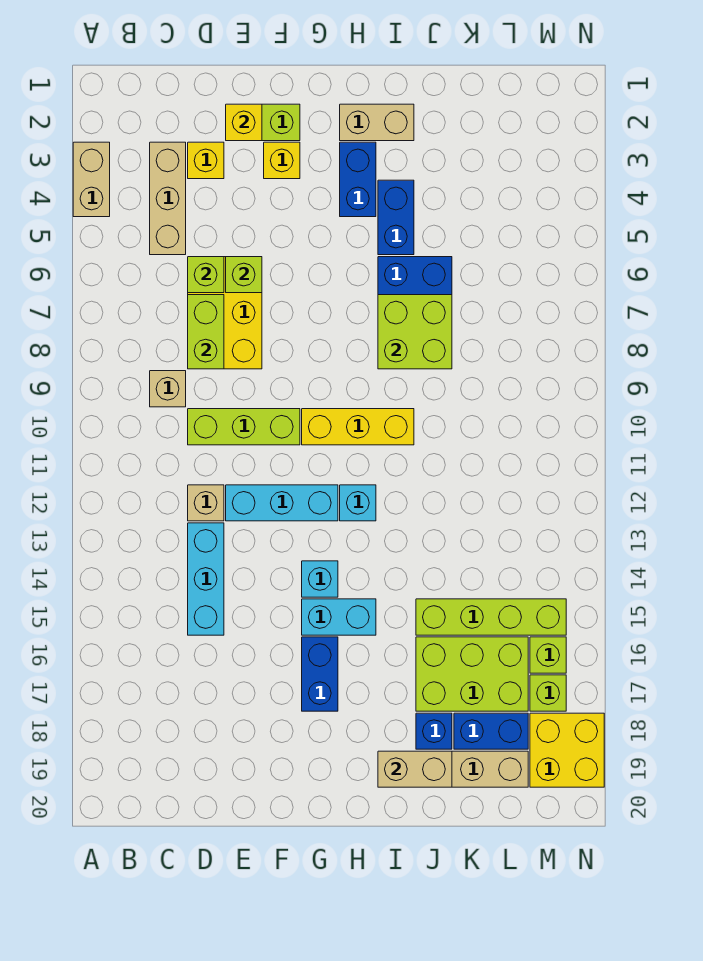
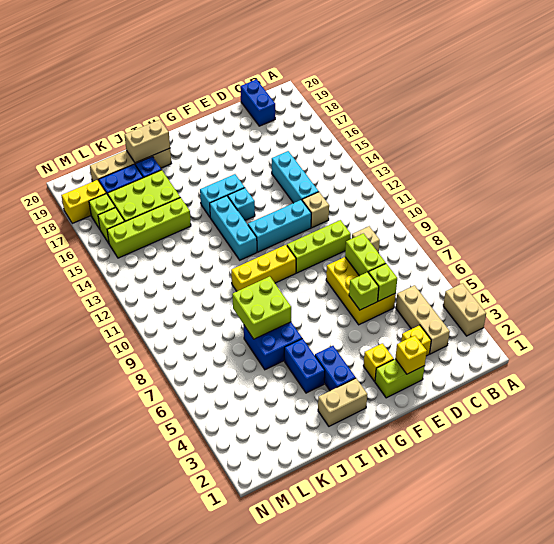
blue 1x2 brick [302,637,338,711] -> blue 1x2 brick moved to [240,79,275,126]
cyan 1x1 brick [340,485,376,521] -> cyan 1x3 brick [210,196,257,260]
yellow 2x2 brick [530,713,604,787] -> yellow 1x2 brick [61,180,106,223]

